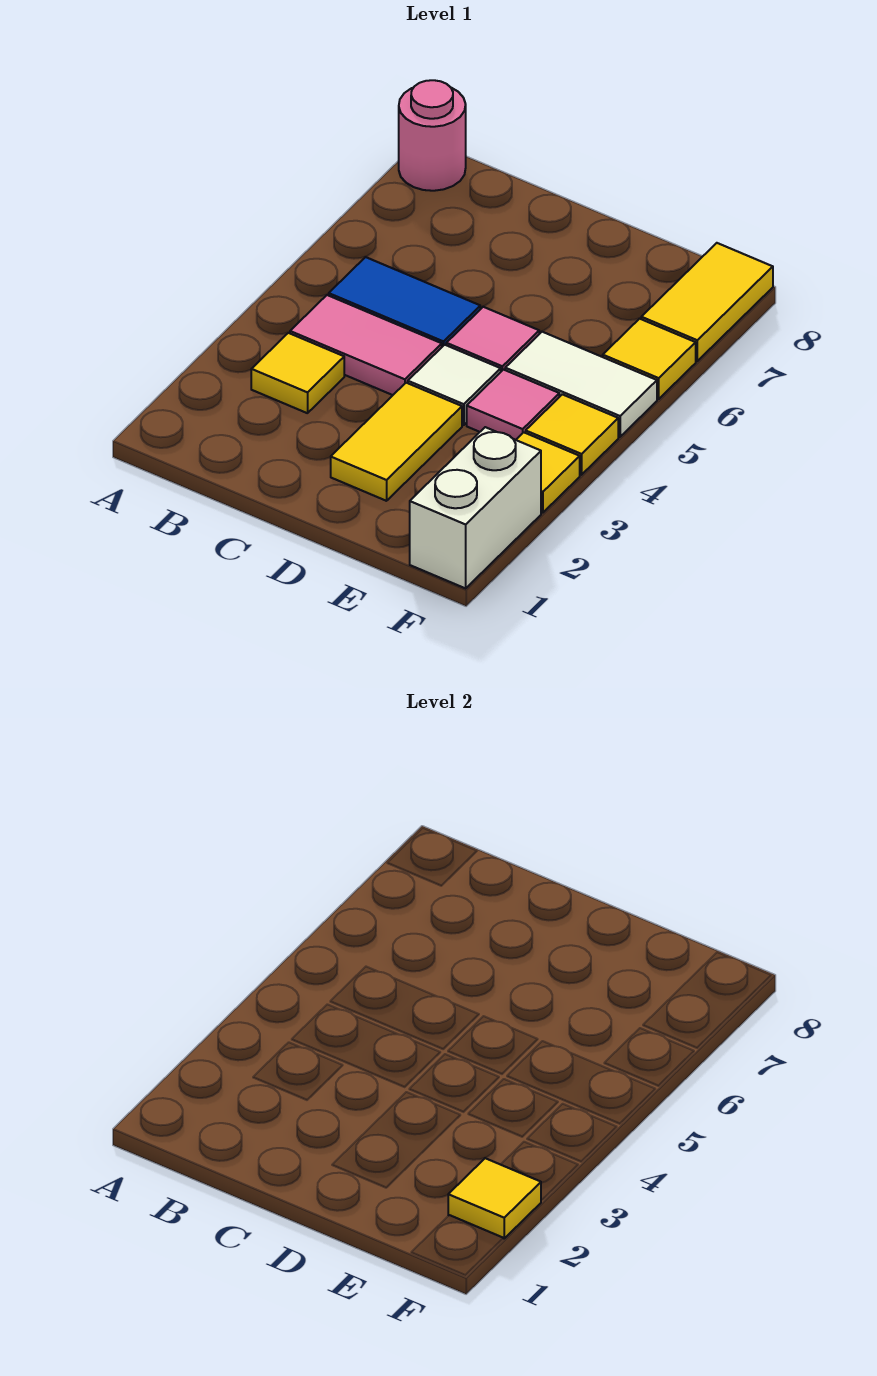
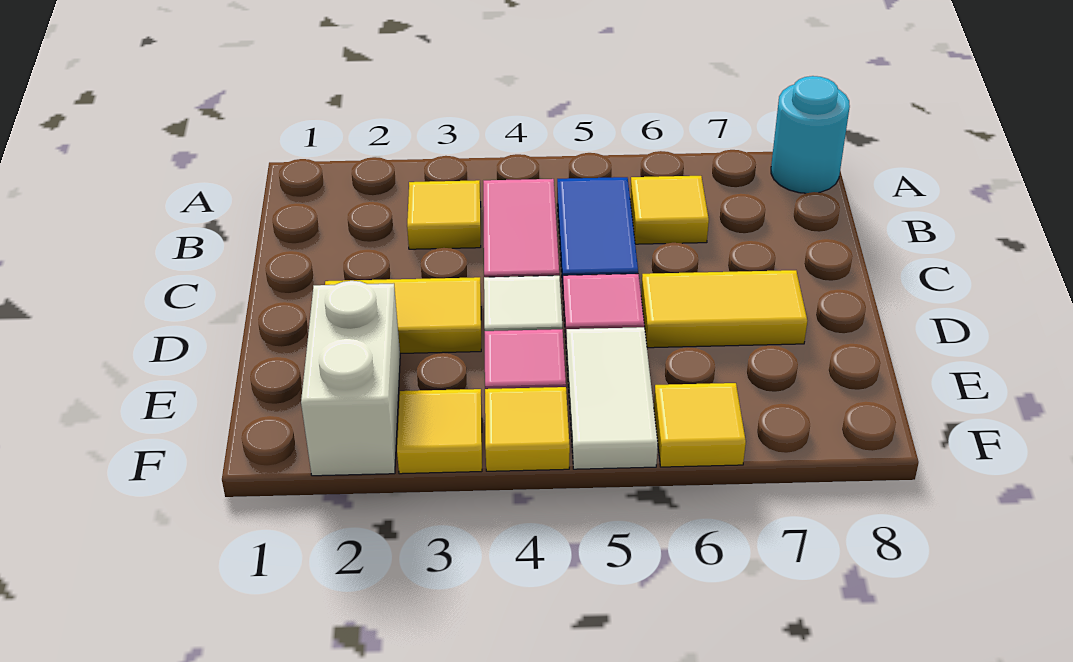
pink 1x1 round brick [399,80,466,191] -> cyan 1x1 round brick [771,76,850,193]
white 1x2 brick [410,427,541,588] -> white 1x2 brick turned to [301,281,400,476]
yellow 1x1 tile [448,1158,541,1238] -> yellow 1x1 tile moved to [630,176,709,244]
yellow 1x2 tile [641,243,773,361] -> yellow 1x2 tile moved to [641,270,807,348]

